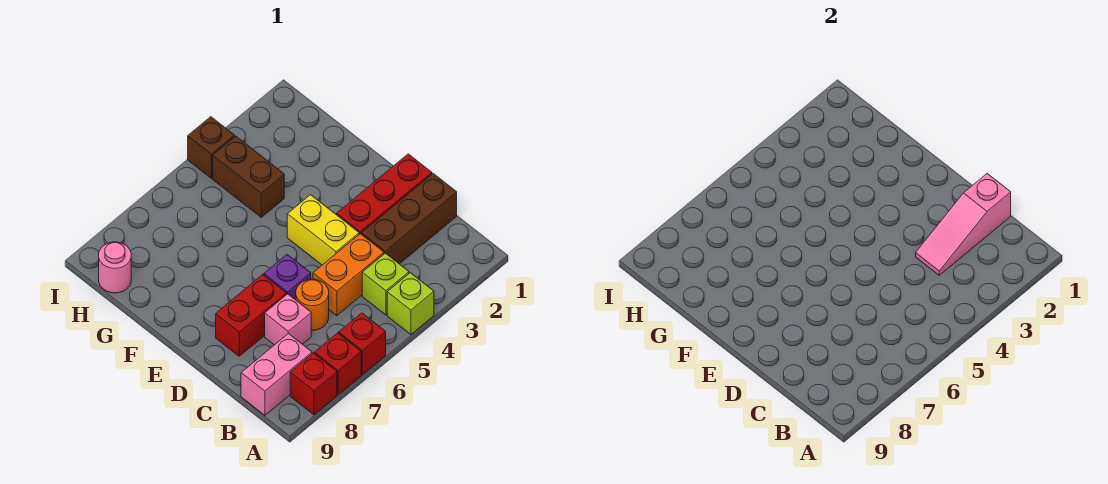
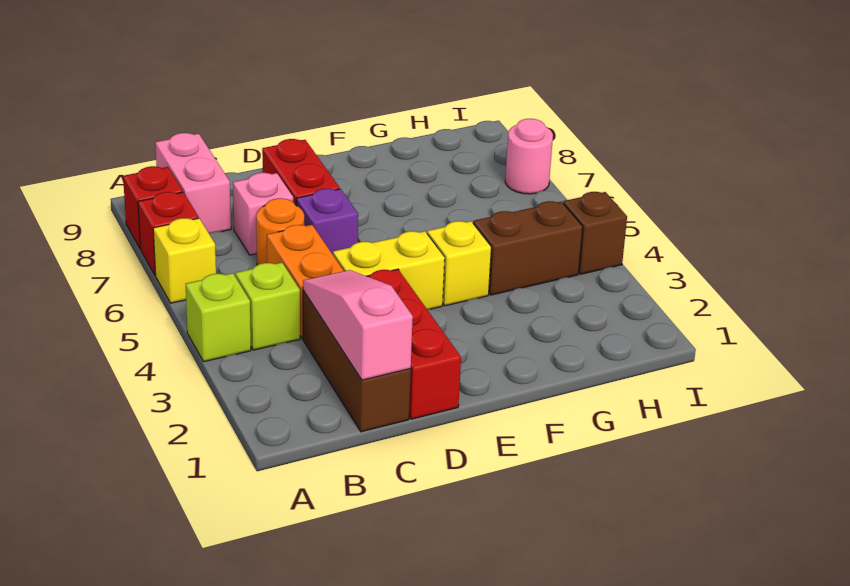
red 1x1 brick [339,313,386,375] -> yellow 1x1 brick [153,218,216,303]
none -> yellow 1x1 brick [427,221,491,306]
pink 1x1 round brick [99,242,131,293] -> pink 1x1 round brick moved to [505,119,553,194]

